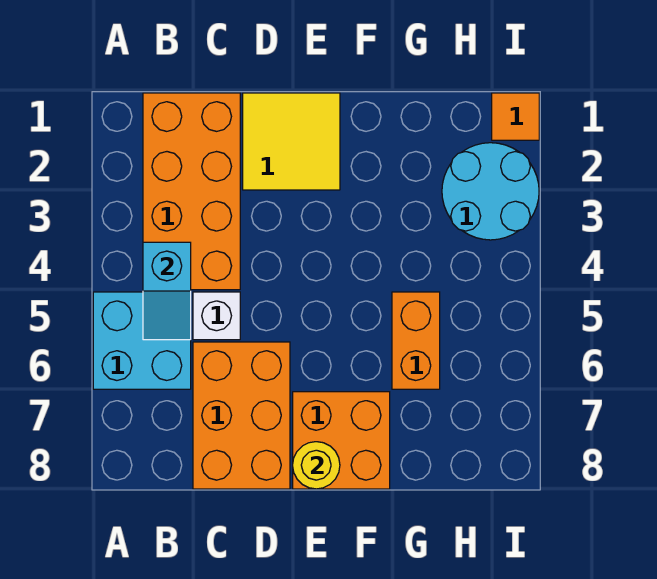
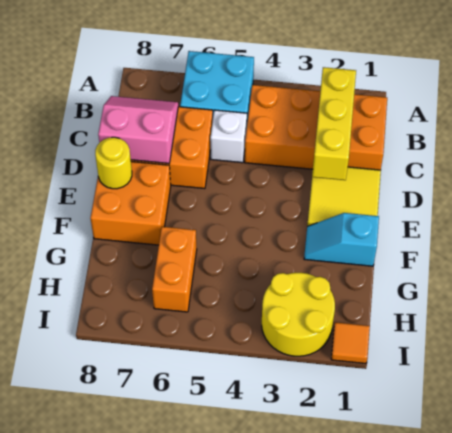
none -> yellow 1x3 brick [312,67,356,180]
cyan 1x2 slope [143,242,191,340] -> cyan 1x2 slope moved to [304,213,379,266]
none -> pink 2x2 slope [98,96,178,164]
orange 1x2 brick [392,292,440,389] -> orange 1x2 brick turned to [152,227,197,312]
cyan 2x2 round brick [442,143,539,240] -> yellow 2x2 round brick [262,273,335,356]

